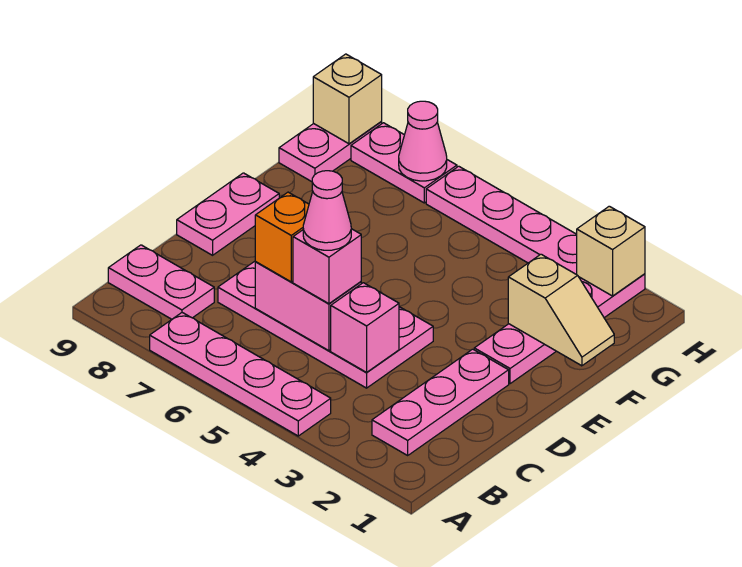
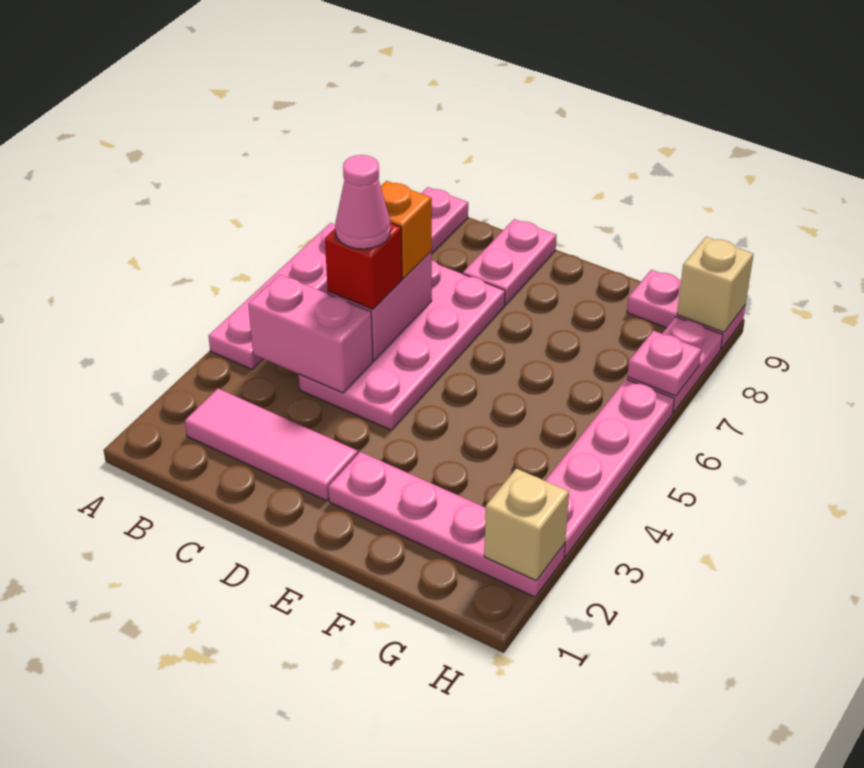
pink 1x3 plate [372,349,509,455] -> pink 1x3 tile [185,389,358,501]
pink 1x1 brick [331,283,399,372] -> pink 1x2 brick [248,275,373,393]
pink 1x1 brick [293,229,361,304] -> red 1x1 brick [325,223,402,309]
pink 1x2 plate [177,173,279,255] -> pink 1x2 plate turned to [463,219,557,305]
tan 1x2 slope [508,254,614,366] -> none
pink 1x1 cone [399,101,447,181] -> pink 1x1 plate [627,331,701,396]

